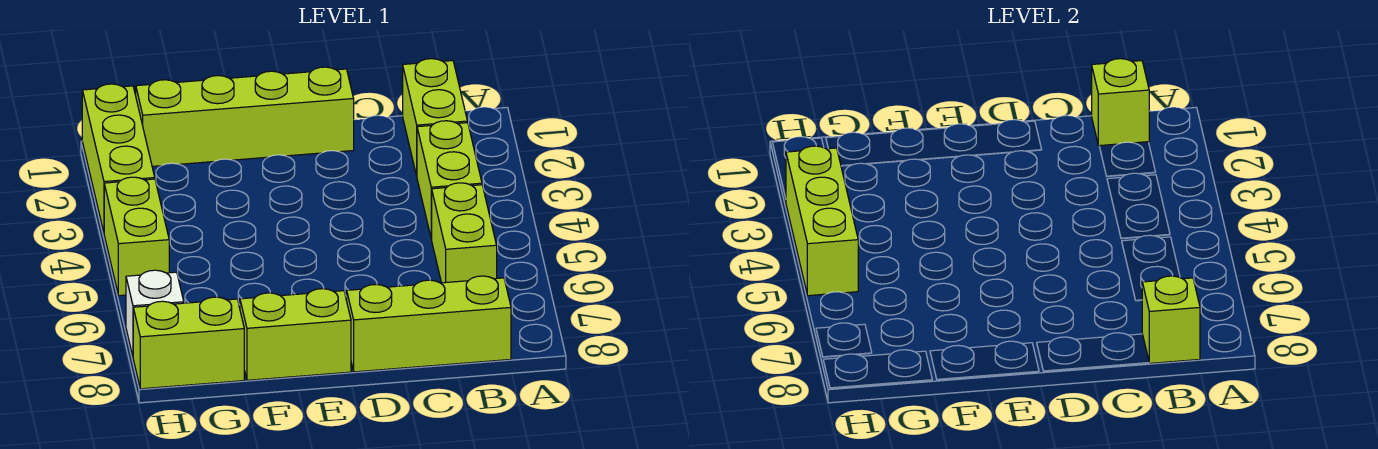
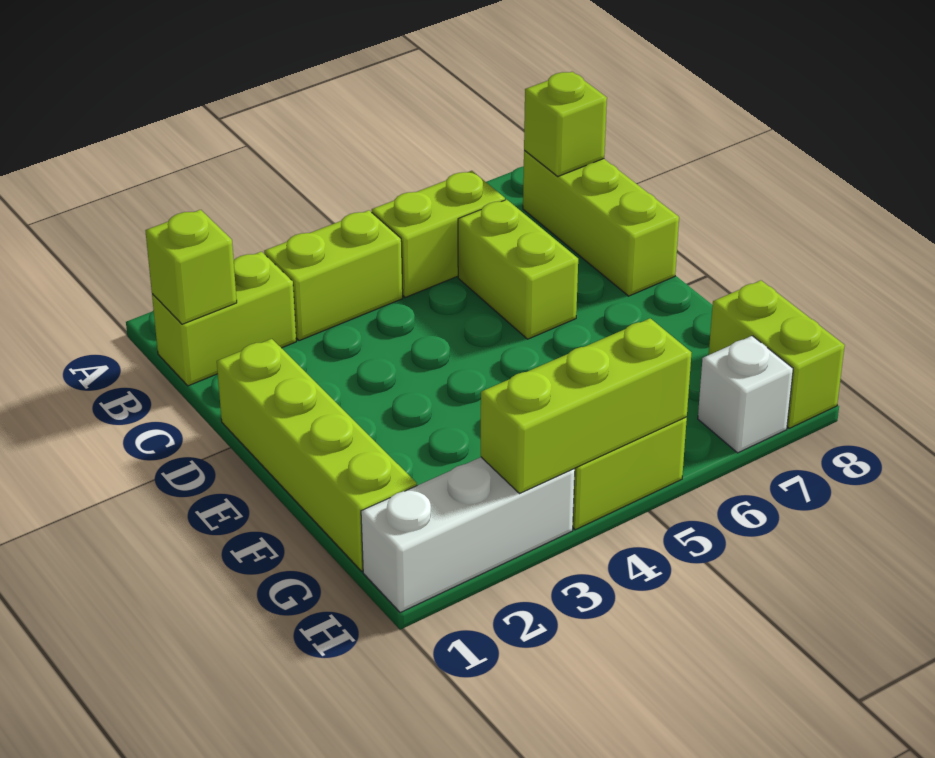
lime 1x2 brick [240,289,351,380] -> lime 1x2 brick moved to [458,200,578,339]
lime 1x3 brick [82,84,155,232] -> white 1x3 brick [361,457,575,612]

